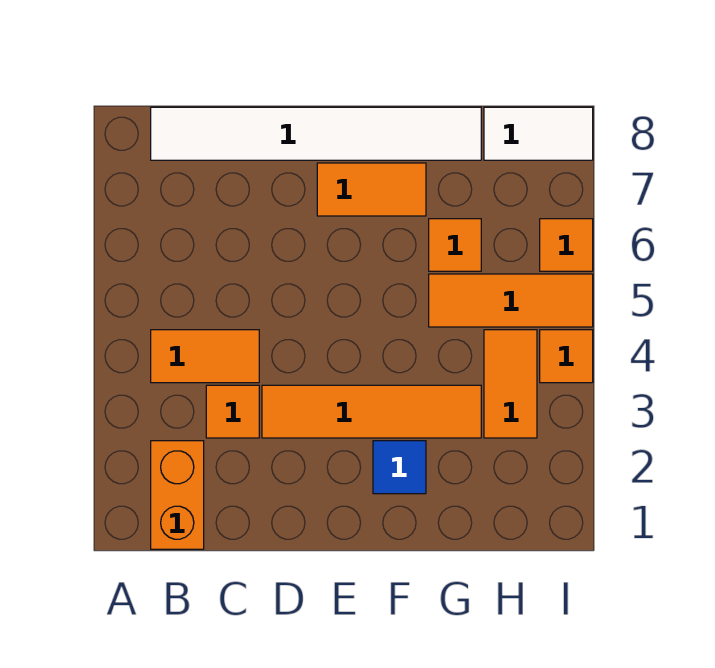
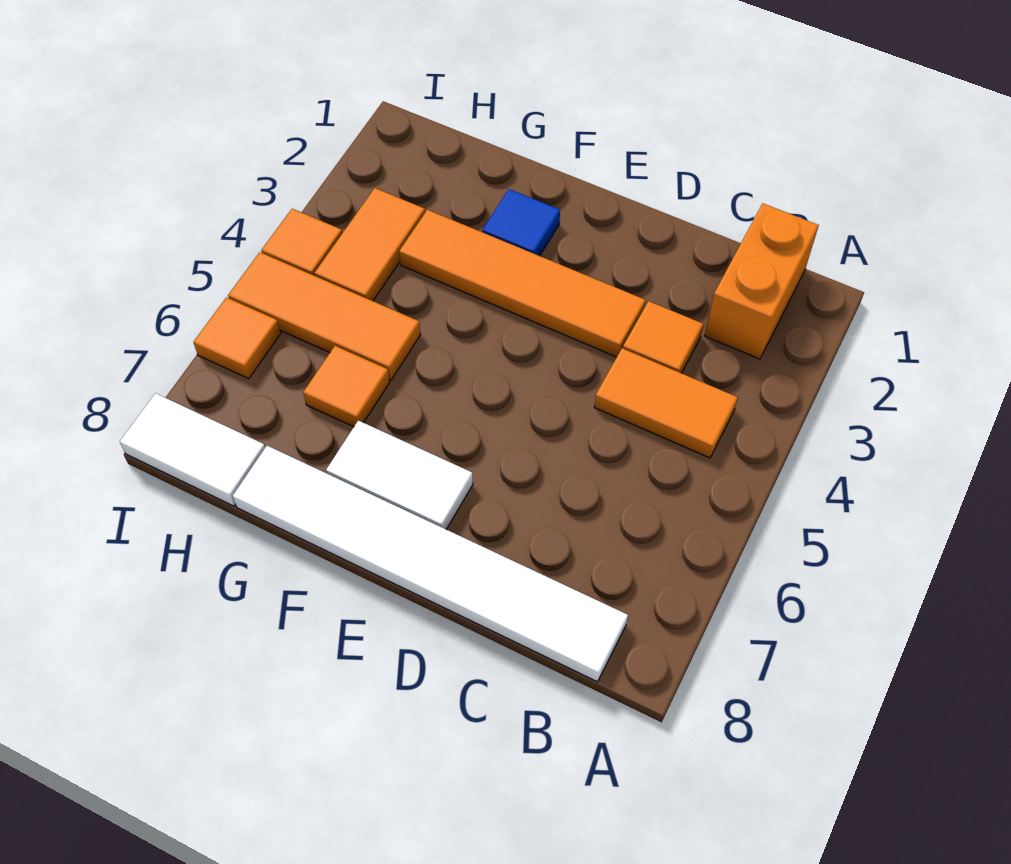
orange 1x2 tile [317,163,426,216] -> white 1x2 tile [326,421,473,529]

